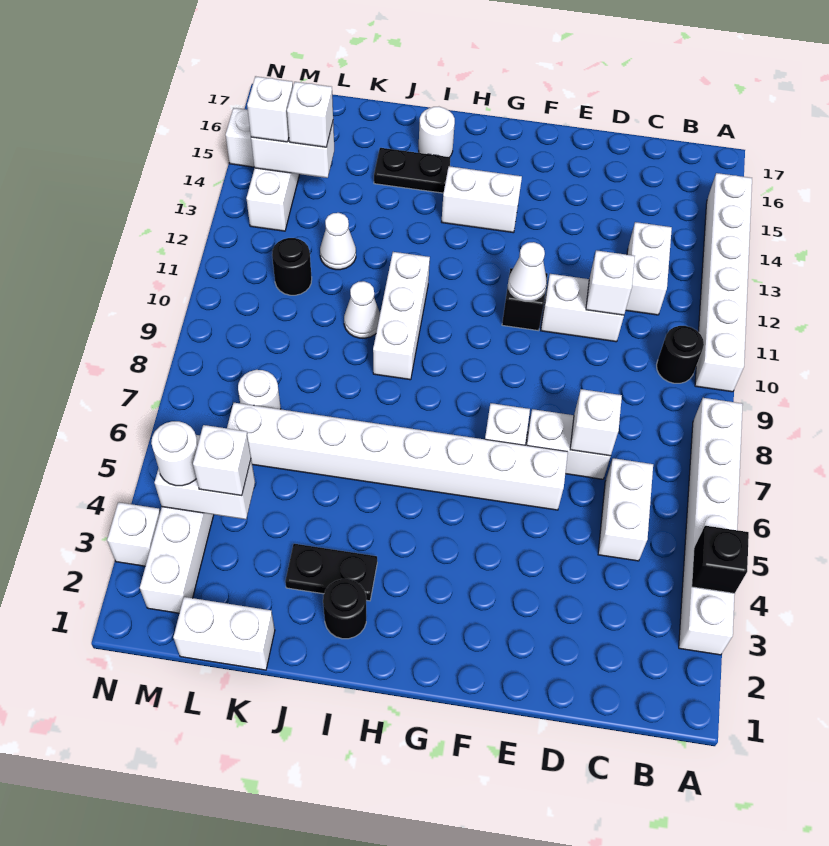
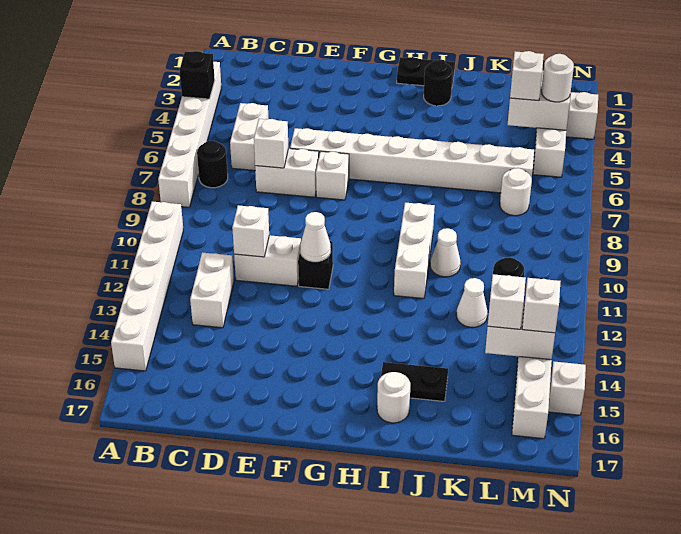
black 1x1 round brick [657,326,704,383] -> black 1x1 round brick moved to [197,141,228,188]
white 1x2 brick [442,166,522,233] -> none
black 1x2 plate [285,544,377,601] -> black 1x2 plate moved to [397,57,455,88]
white 1x2 brick [173,597,275,670] -> none

